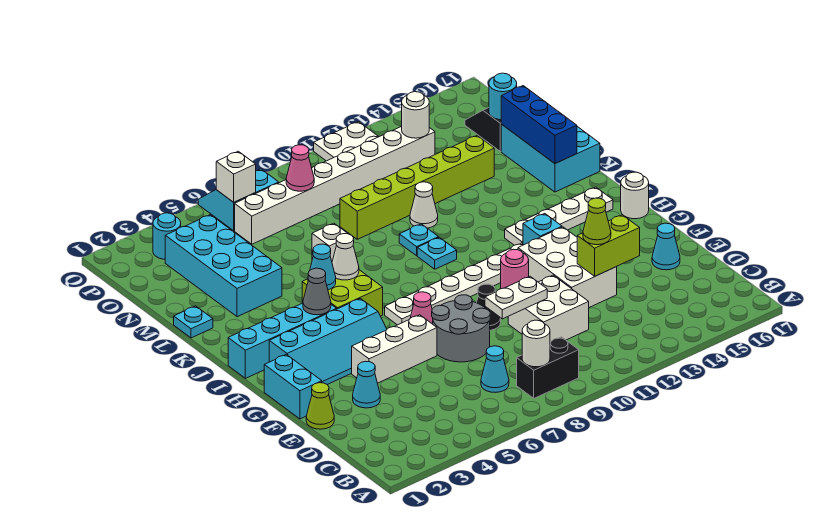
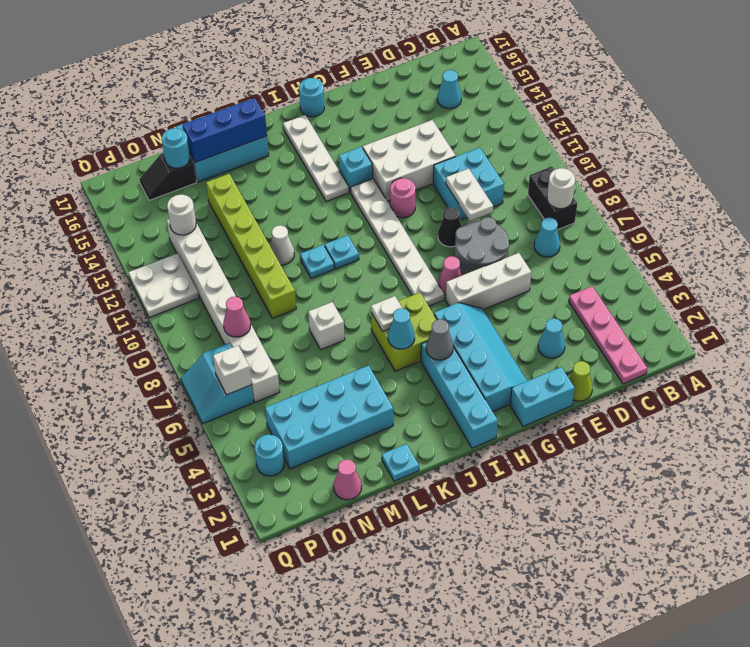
none -> pink 1x4 plate [569,286,647,384]
white 2x2 brick [508,275,589,342] -> cyan 2x2 brick [433,147,504,220]
lime 1x2 brick [577,215,640,276] -> none
lime 1x1 cone [583,198,611,245] -> none
cyan 1x1 cone [652,223,680,270] -> cyan 1x1 cone moved to [437,70,462,109]
white 1x3 brick [352,315,437,383] -> white 1x3 brick turned to [446,253,531,310]
white 1x1 round brick [621,172,649,219] -> cyan 1x1 round brick [299,78,324,117]
white 1x1 cone [332,234,359,280] -> white 1x1 plate [371,296,402,331]
none -> pink 1x1 cone [334,459,361,500]

